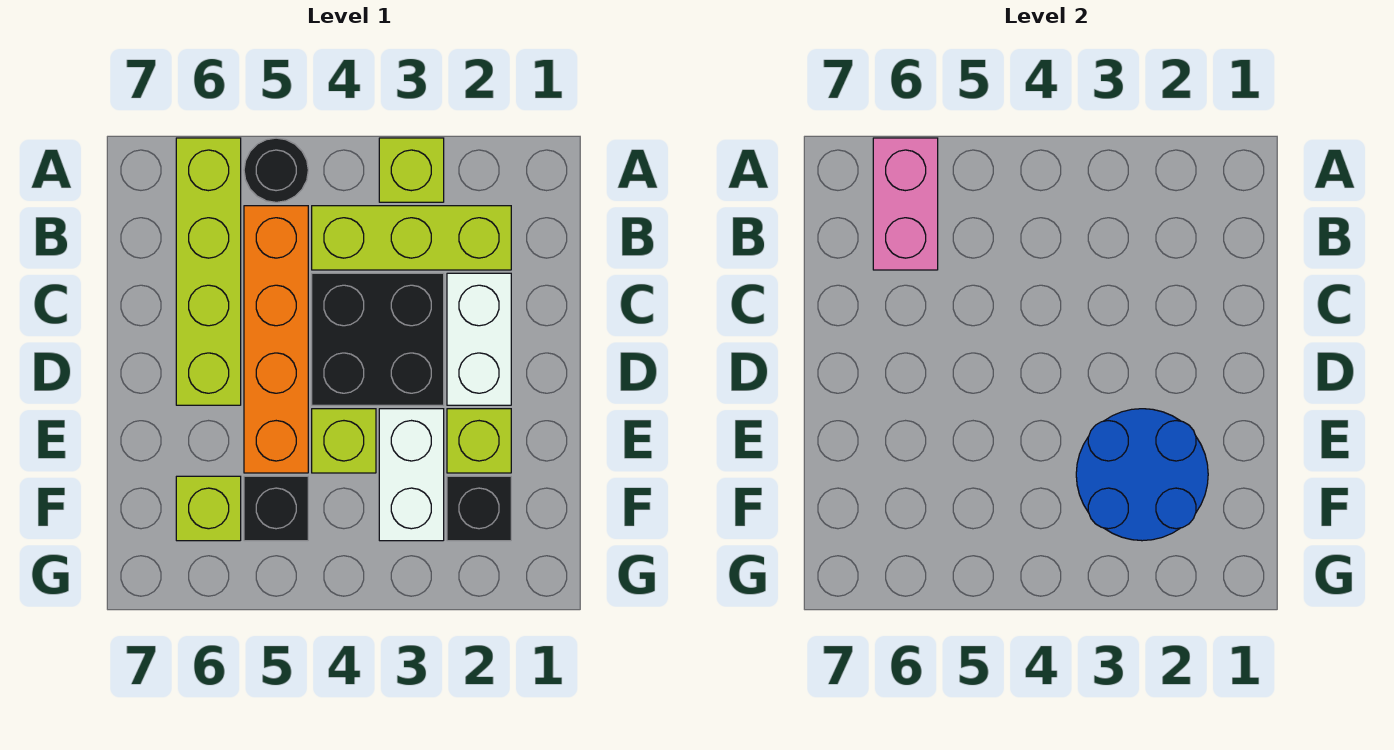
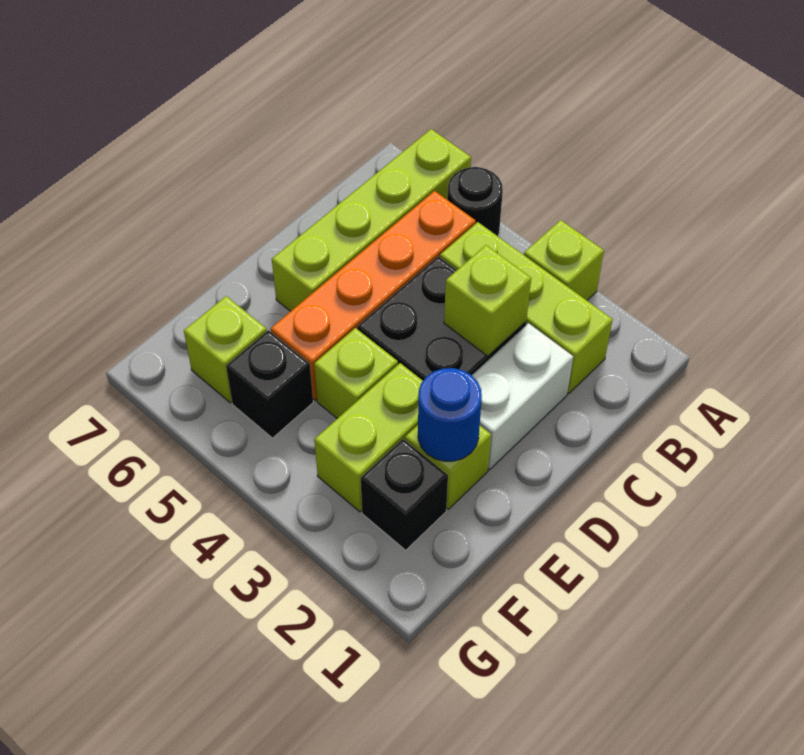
pink 1x2 brick [873,138,938,270] -> none
none -> lime 1x1 brick [444,245,531,356]
blue 2x2 round brick [1076,409,1208,541] -> blue 1x1 round brick [418,368,482,461]
white 1x2 brick [379,409,444,541] -> lime 1x2 brick [314,363,423,512]

